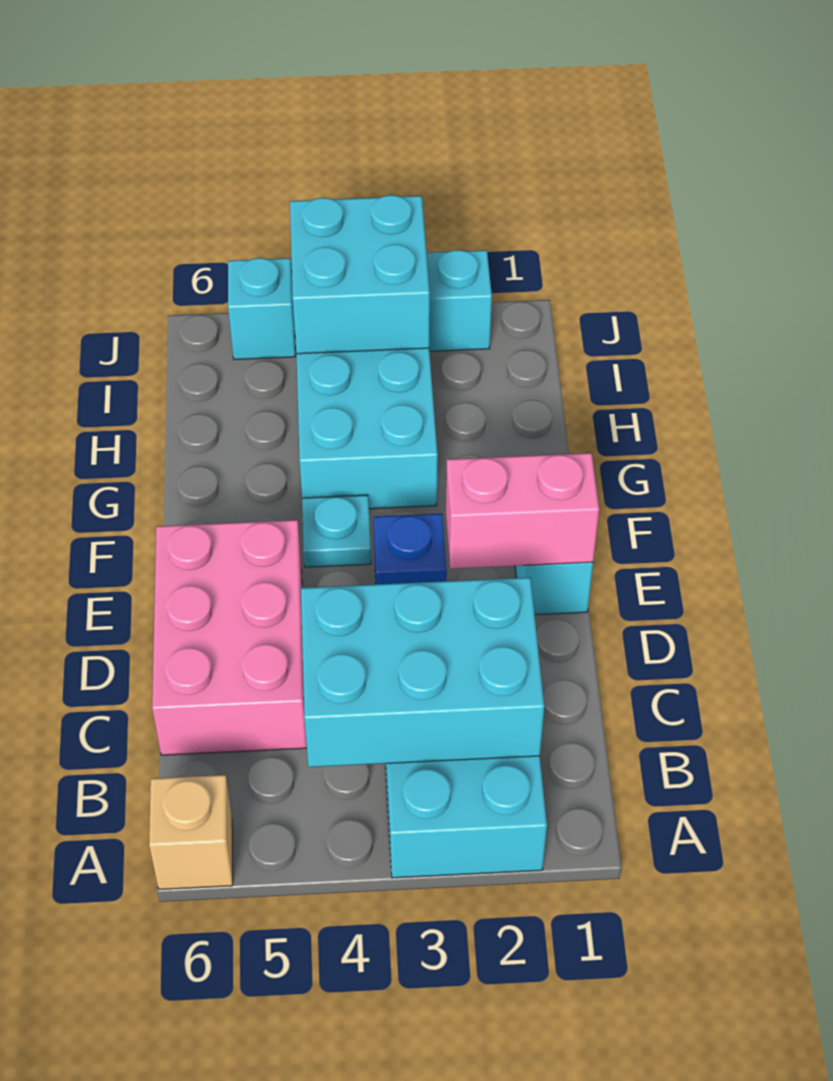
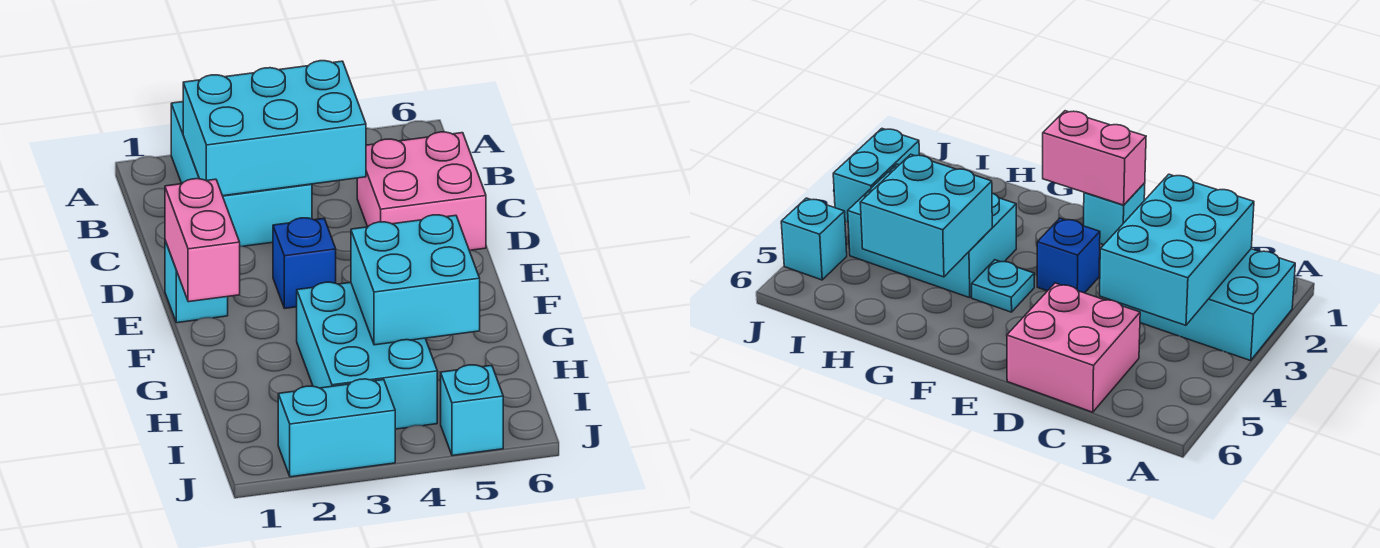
tan 1x1 brick [149,775,233,889] -> none
pink 2x3 brick [152,520,307,755] -> pink 2x2 brick [357,132,486,250]
pink 1x2 brick [446,453,599,569] -> pink 1x2 brick turned to [165,179,240,302]
cyan 2x2 brick [290,195,430,354] -> cyan 2x2 brick moved to [351,215,480,345]

